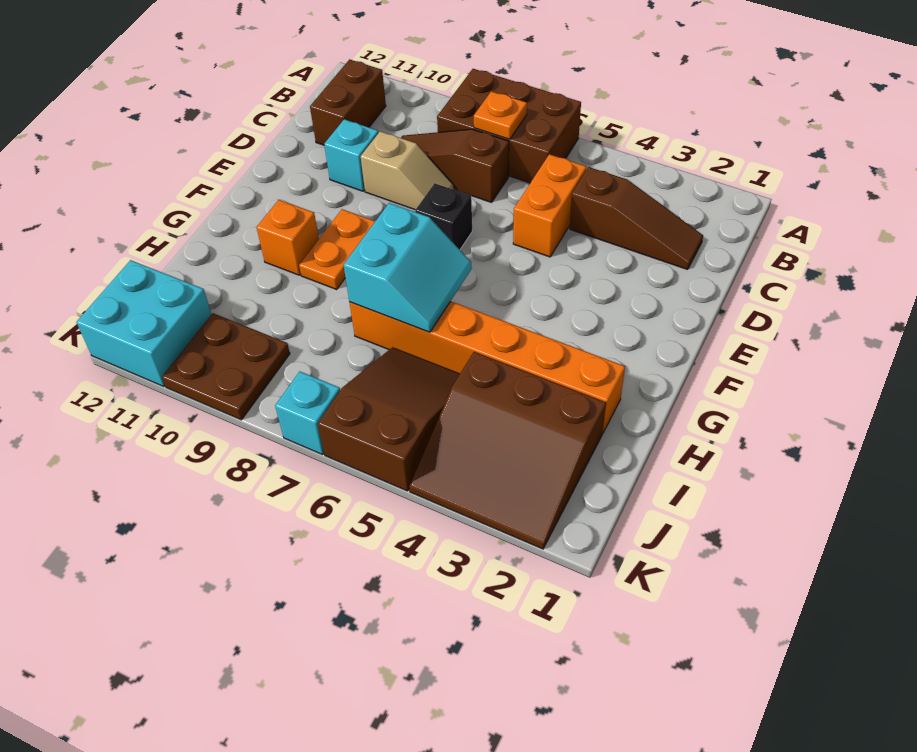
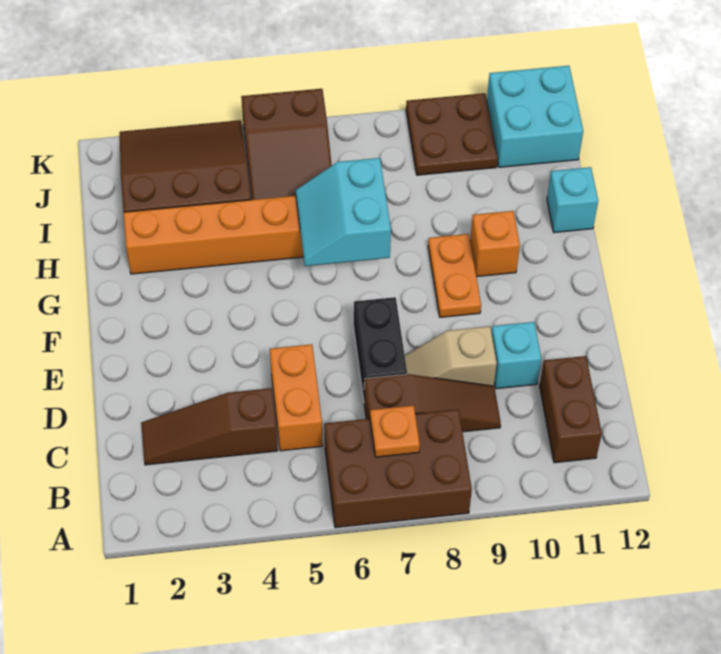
black 1x1 brick [415,183,472,250] -> black 1x2 brick [354,297,407,399]
cyan 1x1 brick [275,372,340,455] -> cyan 1x1 brick moved to [547,167,598,233]

